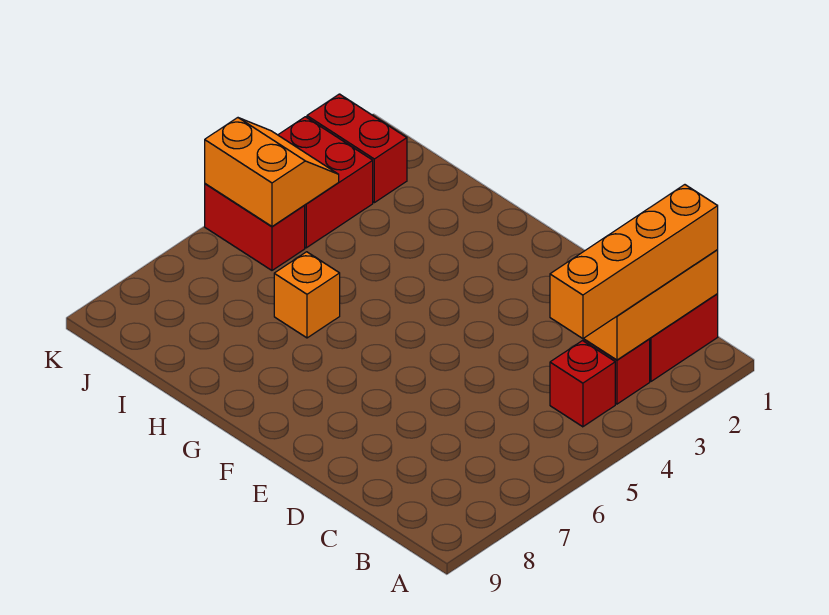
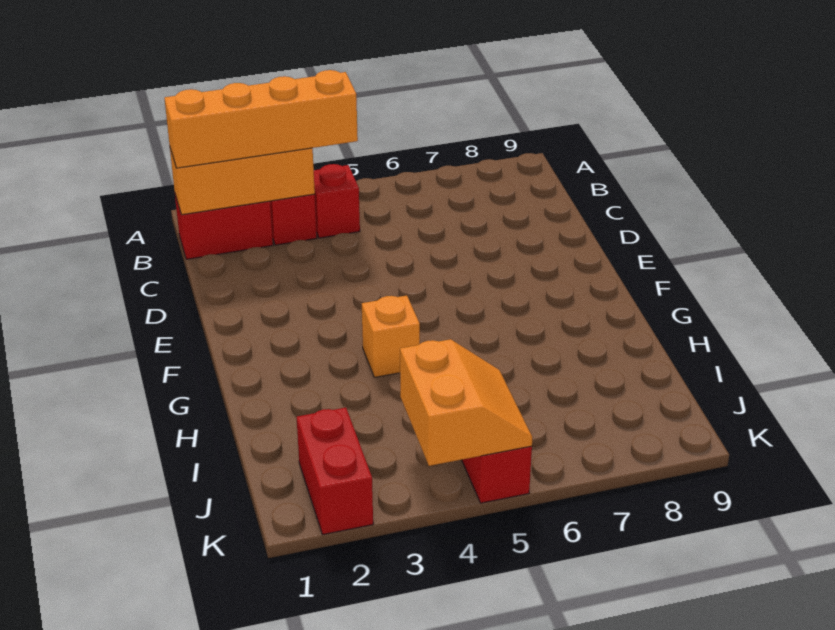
orange 1x1 brick [274,252,340,338] -> orange 1x1 brick moved to [362,296,420,377]
red 2x2 brick [278,117,373,248] -> none
orange 2x2 slope [205,118,339,226] -> orange 2x2 slope turned to [400,339,532,466]

